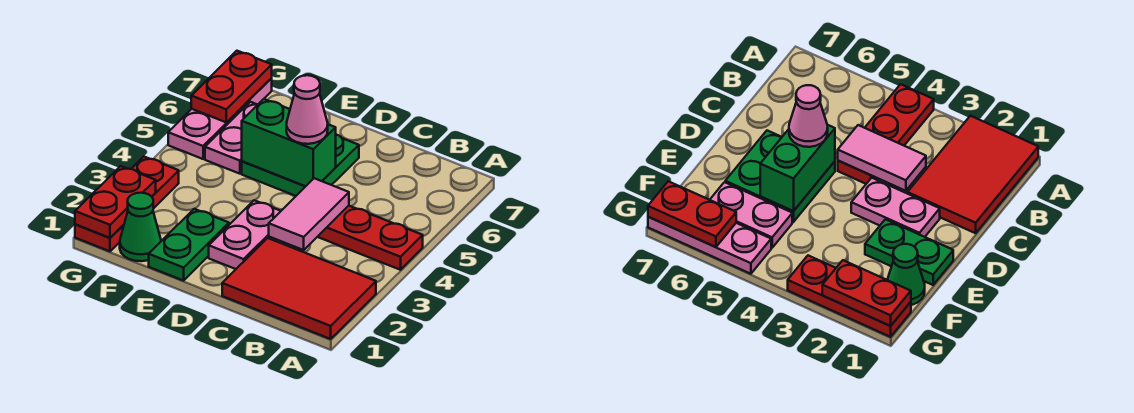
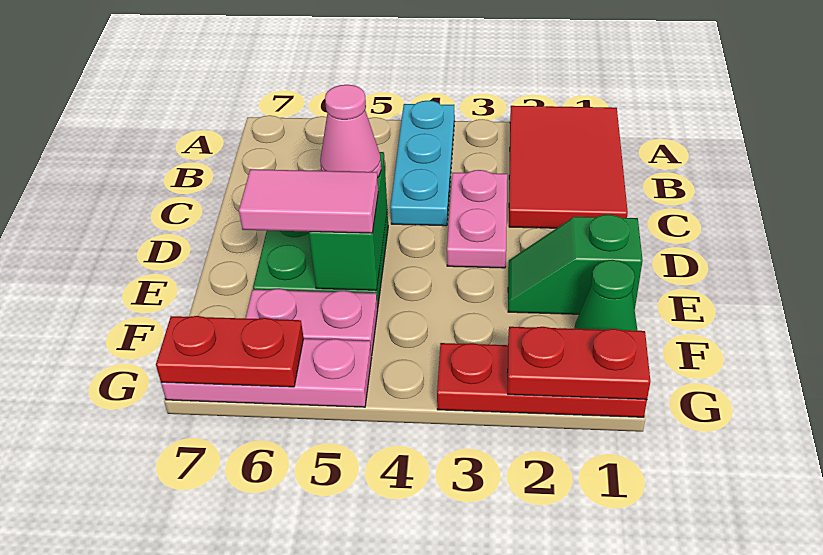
red 1x3 plate [318,206,423,270] -> cyan 1x3 plate [390,101,455,226]
pink 1x2 tile [269,178,349,250] -> pink 1x2 tile moved to [239,169,378,233]
pink 1x2 plate [209,200,281,269] -> pink 1x2 plate turned to [447,170,507,268]
green 1x2 plate [149,209,229,281] -> green 1x2 slope [508,215,643,314]

